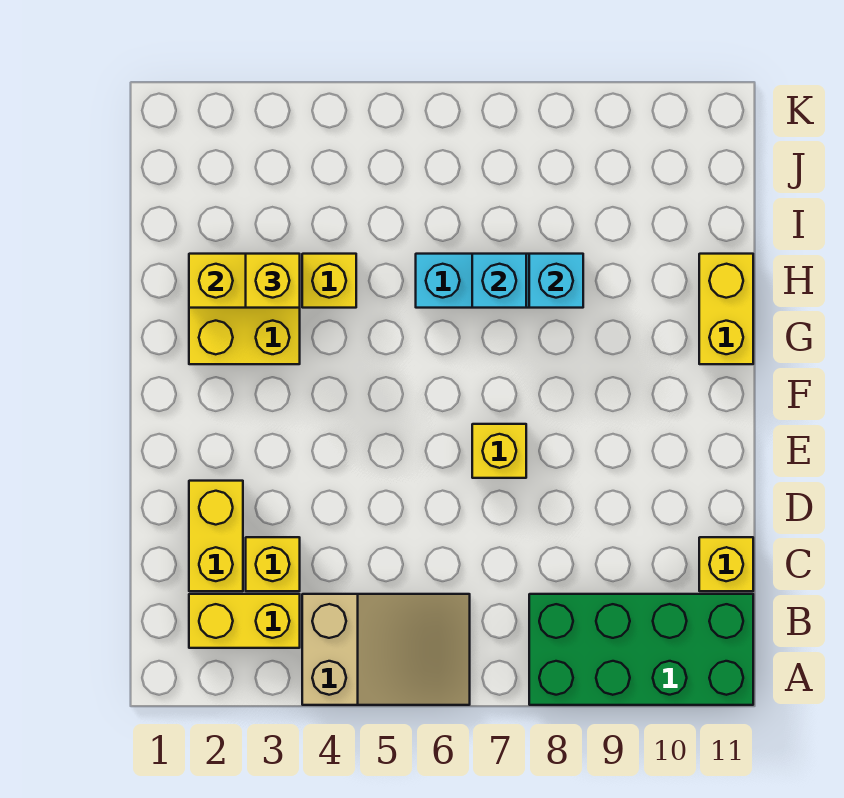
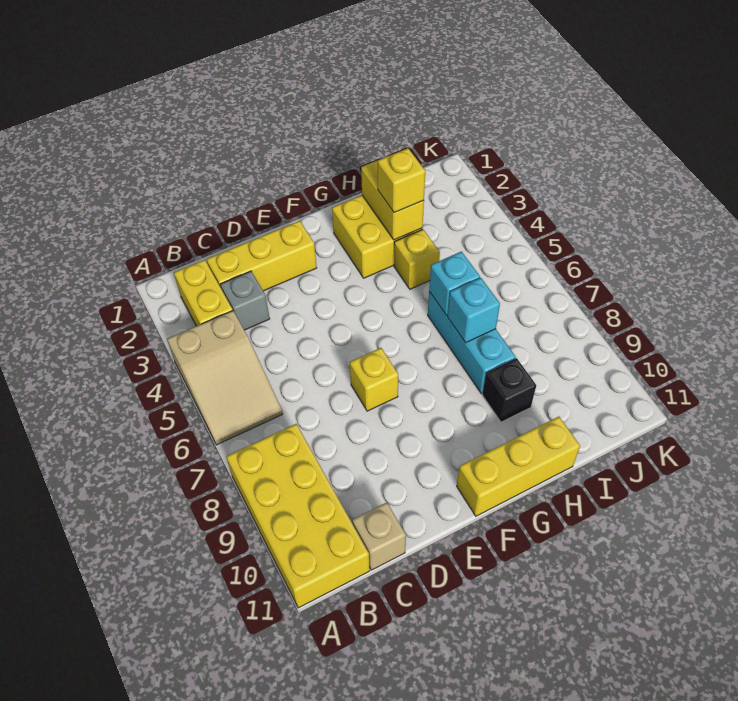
green 2x4 brick [529,594,753,705] -> yellow 2x4 brick [226,424,370,608]
yellow 1x2 brick [189,481,243,591] -> yellow 1x3 brick [207,221,317,291]
yellow 1x1 brick [246,537,300,591] -> grey 1x1 brick [220,271,270,330]
yellow 1x1 brick [699,537,753,591] -> tan 1x1 brick [352,502,406,570]
yellow 1x2 brick [699,254,753,364] -> yellow 1x3 brick [457,417,580,516]
cyan 1x1 brick [529,254,583,308] -> cyan 1x1 brick moved to [429,252,480,316]
none -> black 1x1 brick [482,358,536,422]

